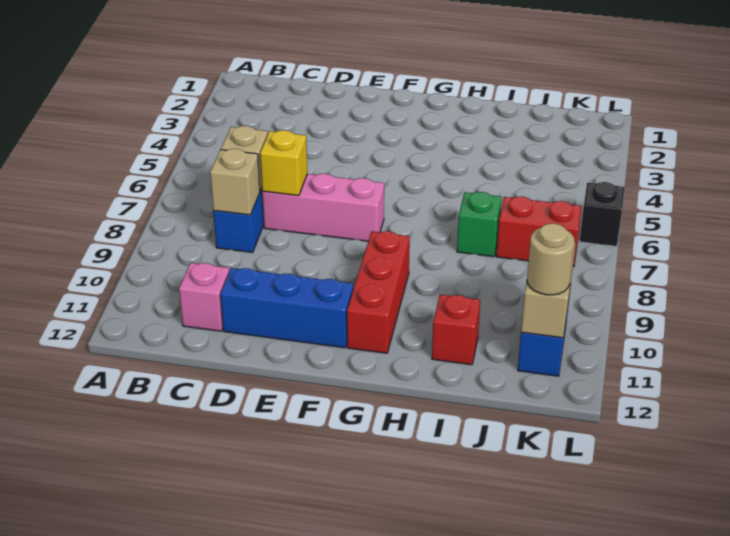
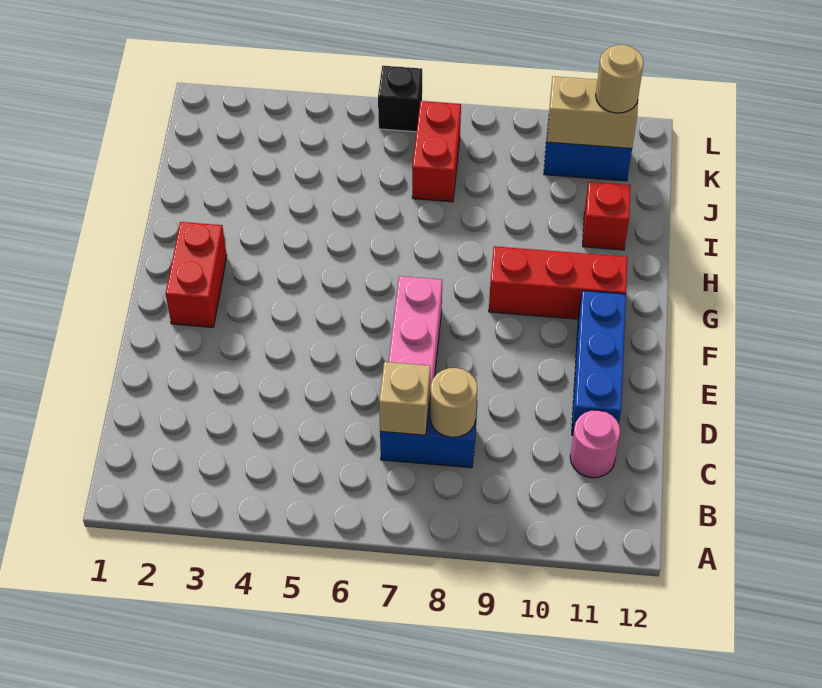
tan 1x1 brick [210,149,260,215] -> tan 1x1 round brick [430,368,477,437]
pink 1x1 brick [179,263,229,331] -> pink 1x1 round brick [570,410,620,478]
yellow 1x1 brick [260,130,307,196] -> none
none -> red 1x2 brick [166,222,227,327]
green 1x1 brick [457,192,502,257] -> none

